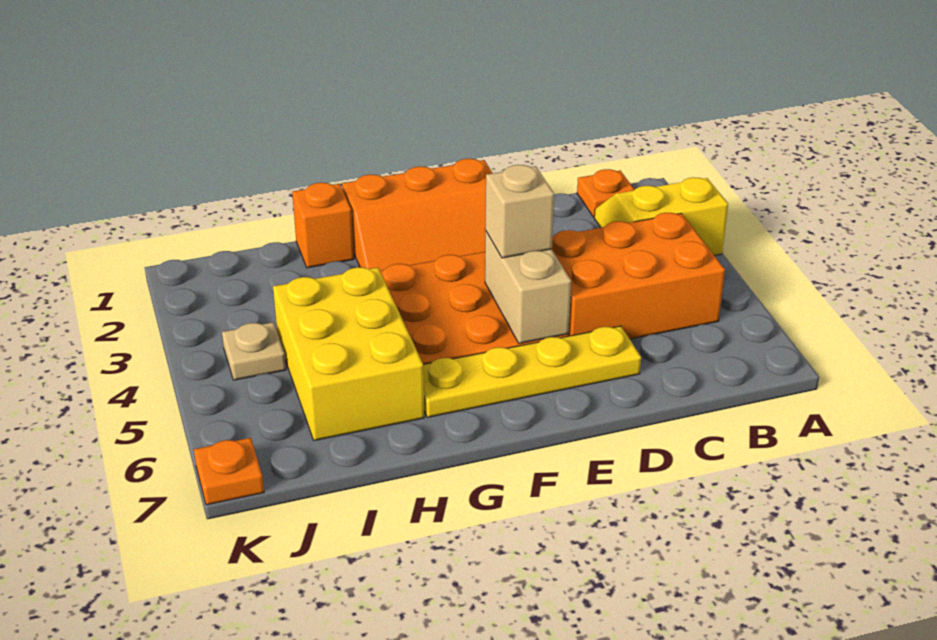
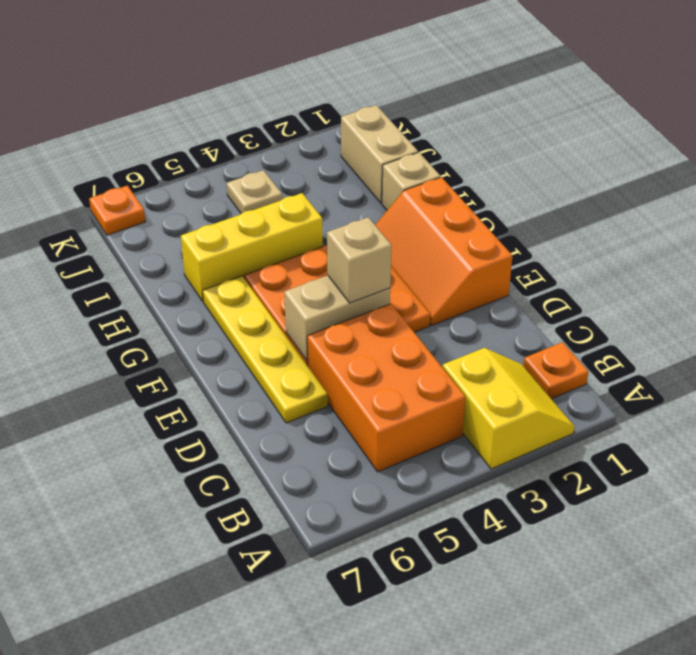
orange 1x1 brick [292,183,354,268] -> tan 1x1 brick [382,152,440,210]
yellow 2x3 brick [273,267,424,441] -> yellow 1x3 brick [181,193,323,301]
none -> tan 1x2 brick [341,105,418,203]

